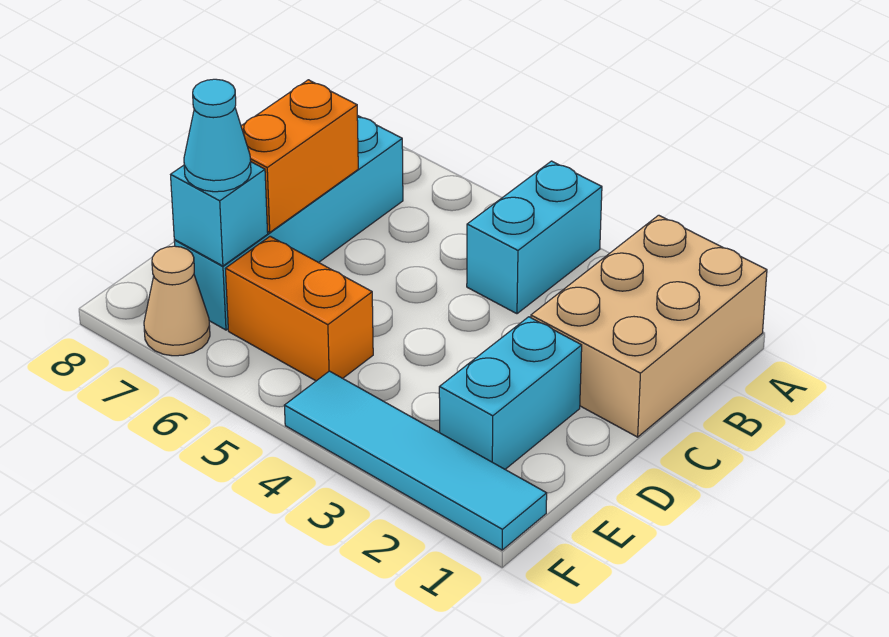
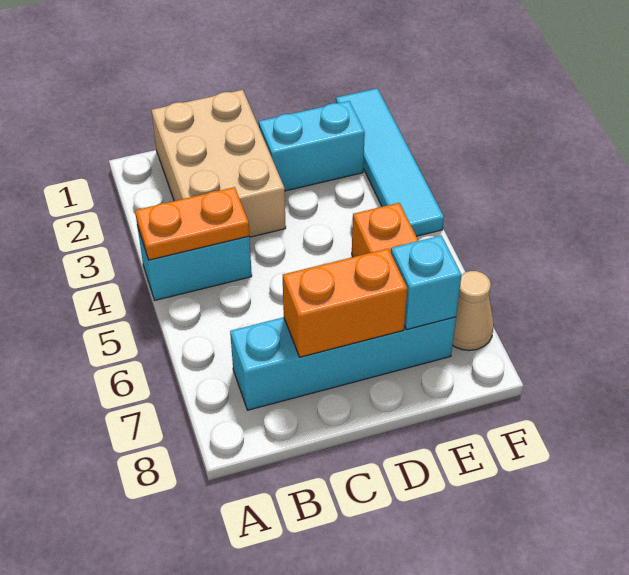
tan 2x3 brick [531,215,767,437] -> tan 2x3 brick turned to [151,90,286,237]
none -> orange 1x2 plate [135,187,249,260]
cyan 1x1 cone [184,79,251,192] -> none

